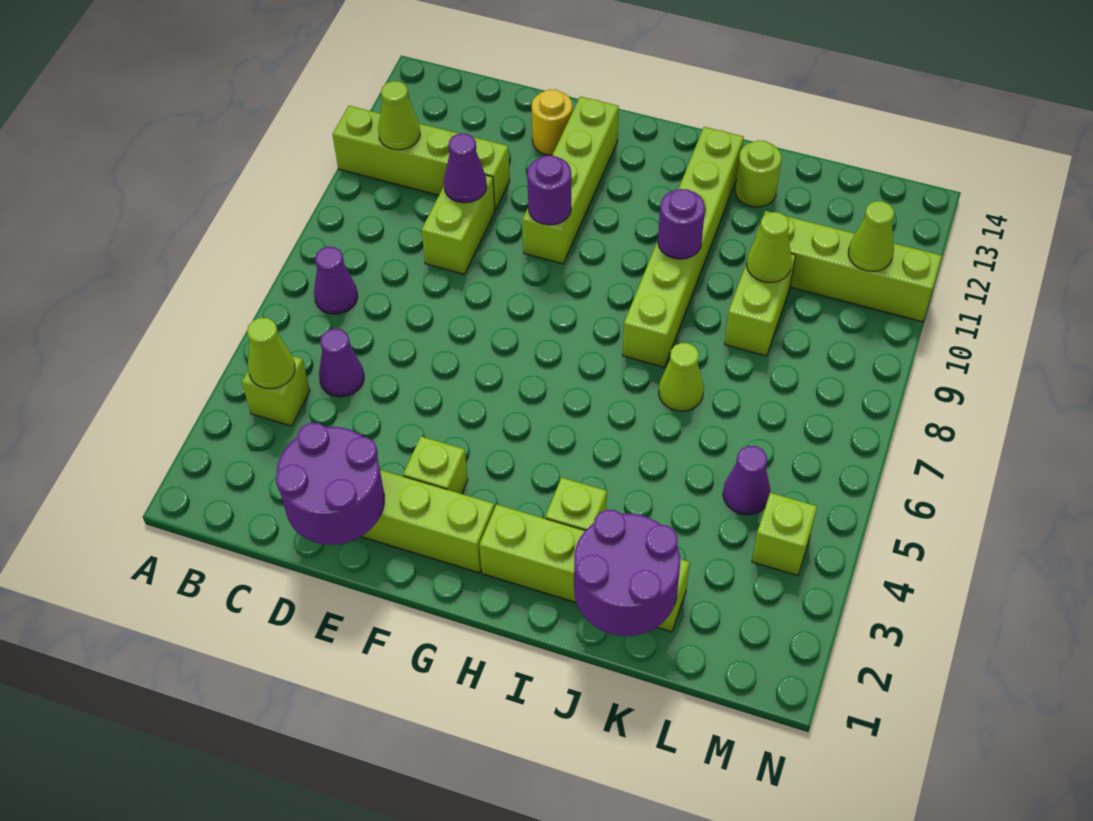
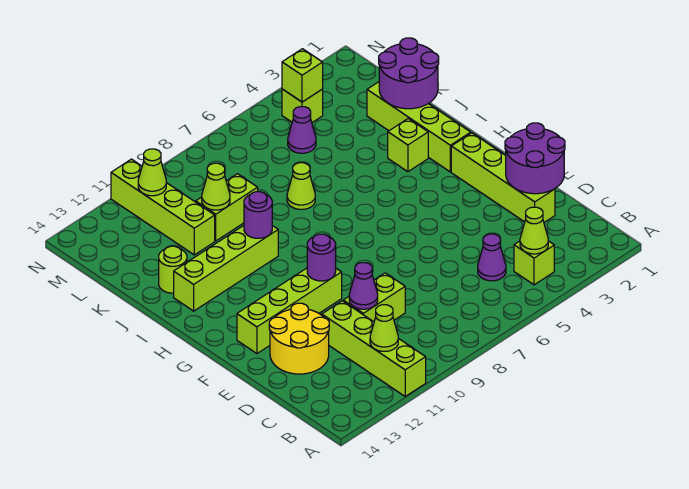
purple 1x1 cone [314,247,358,314] -> none
yellow 1x1 round brick [532,89,572,155] -> yellow 2x2 round brick [269,303,329,374]
lime 1x1 brick [403,437,468,494] -> lime 1x1 brick moved to [282,49,323,102]
lime 1x6 brick [623,127,744,367] -> lime 1x4 brick [174,226,278,311]

